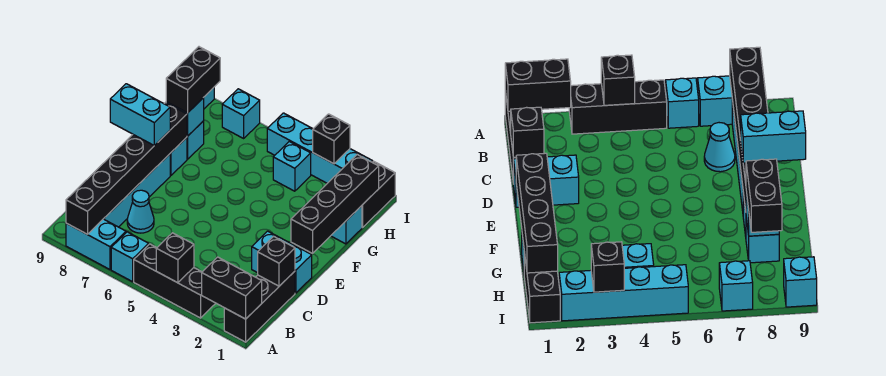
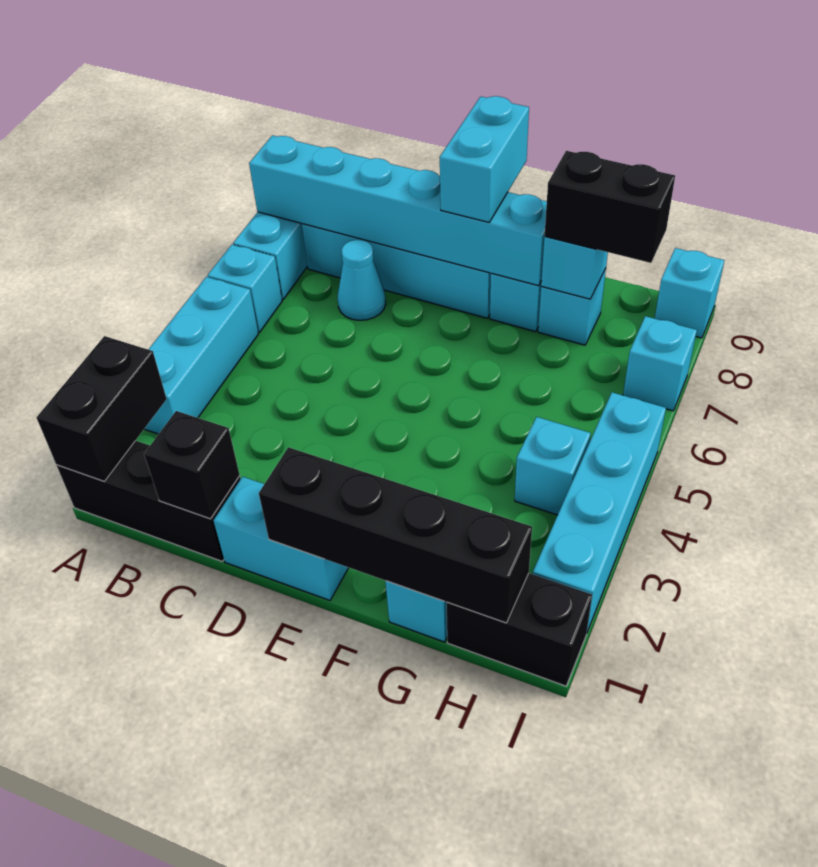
black 1x3 brick [134,244,216,318] -> cyan 1x3 brick [145,277,258,434]
black 1x1 brick [156,233,194,283] -> none
black 1x6 brick [66,103,187,234] -> cyan 1x6 brick [249,135,547,286]
cyan 1x2 brick [252,231,312,293] -> cyan 1x2 brick turned to [213,477,349,600]
black 1x1 brick [313,114,350,164] -> none

